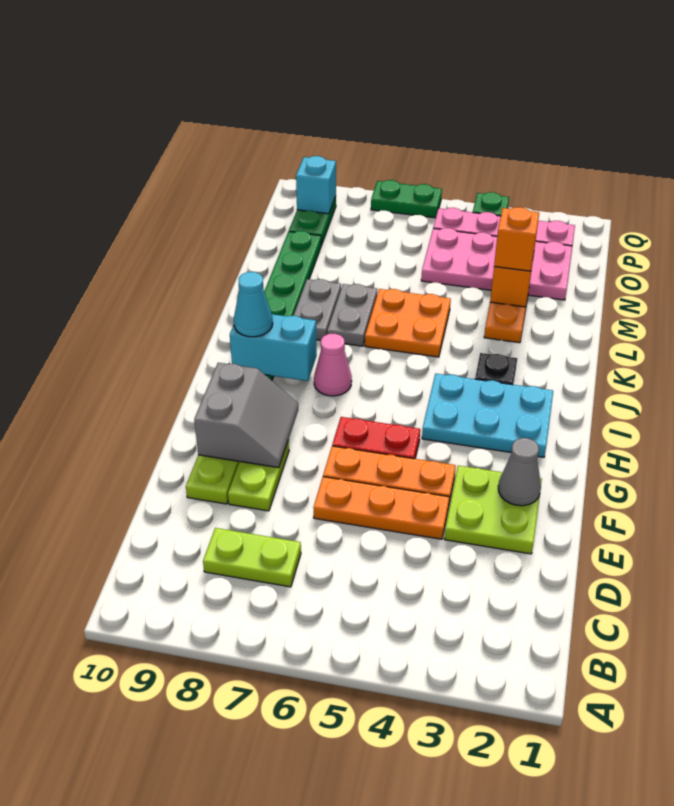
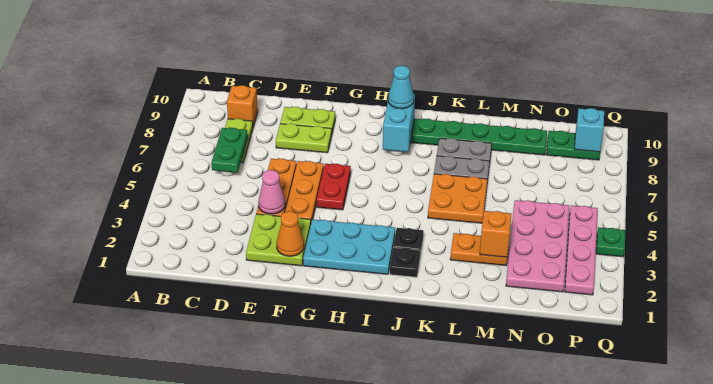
grey 1x1 cone [498,438,541,506] -> orange 1x1 cone [277,211,304,256]
grey 2x2 slope [194,363,298,468] -> none
cyan 2x3 plate [422,374,553,457] -> cyan 2x3 plate turned to [303,219,395,274]
pink 1x1 cone [314,334,352,396] -> pink 1x1 cone moved to [258,170,285,214]
none -> black 1x1 plate [390,247,420,277]
orange 1x1 brick [494,207,539,271] -> orange 1x1 brick moved to [227,85,258,127]
green 1x2 plate [371,180,442,218] -> green 1x2 plate moved to [211,128,248,173]

